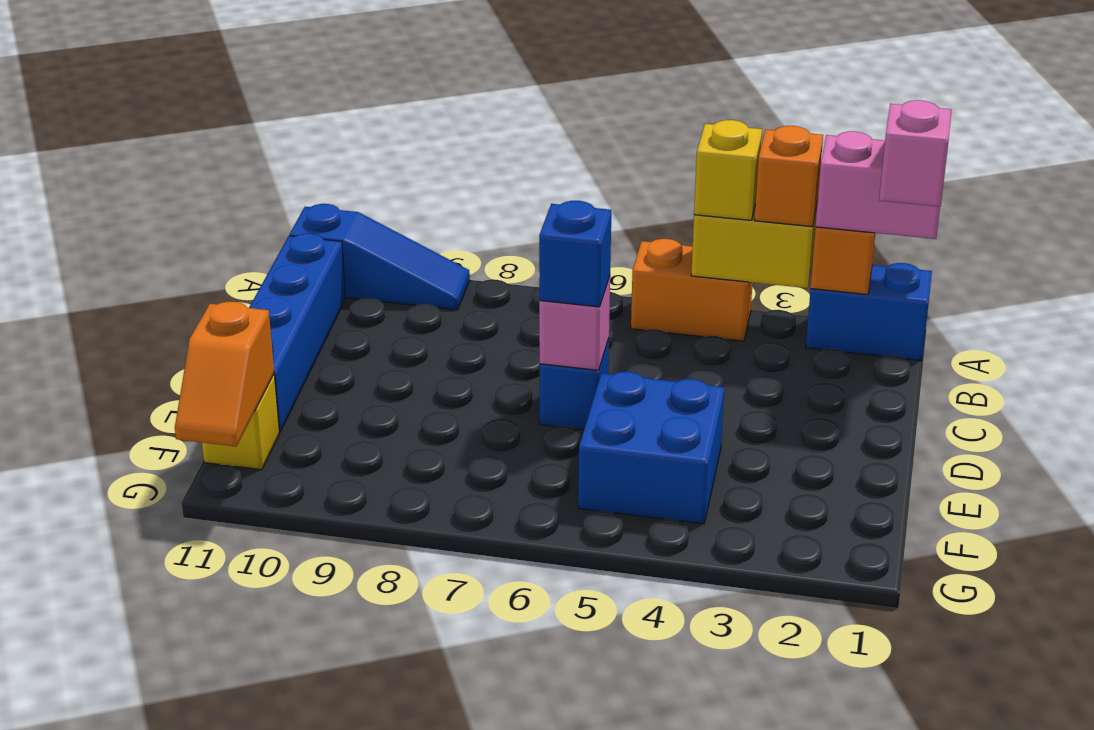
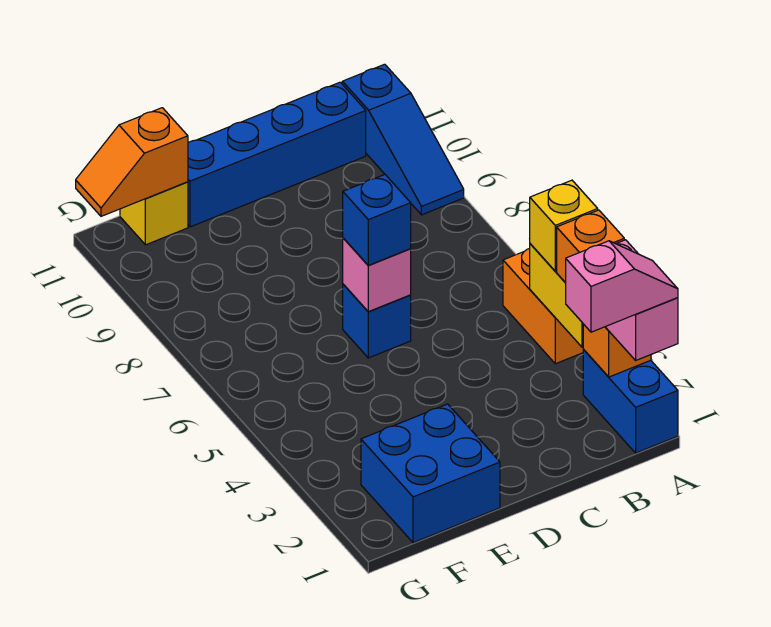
blue 2x2 brick [578,372,724,524] -> blue 2x2 brick moved to [361,404,500,543]

